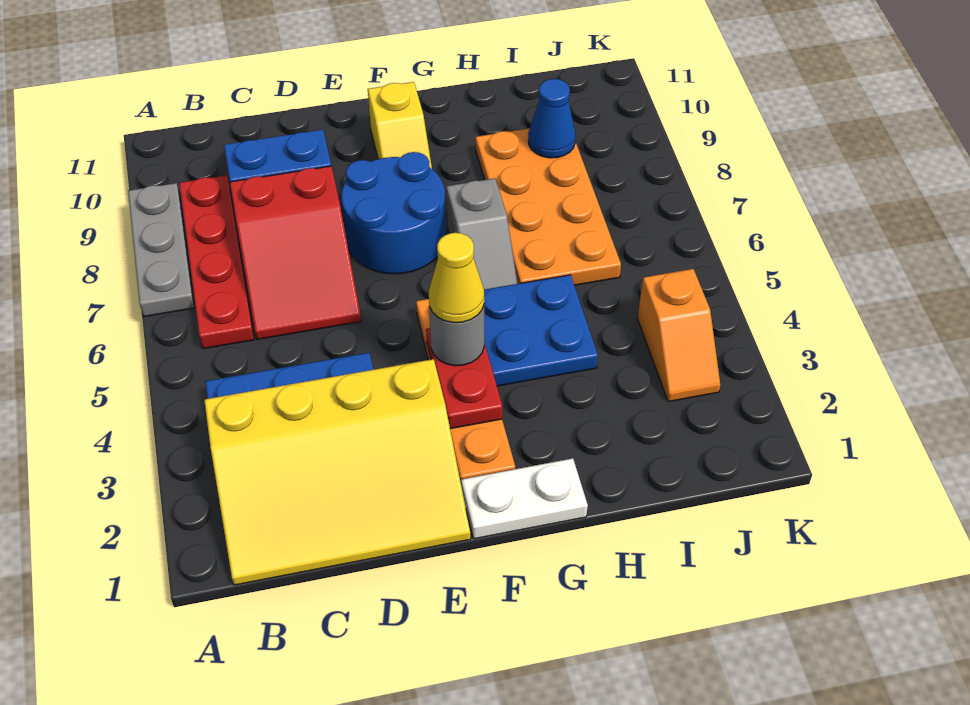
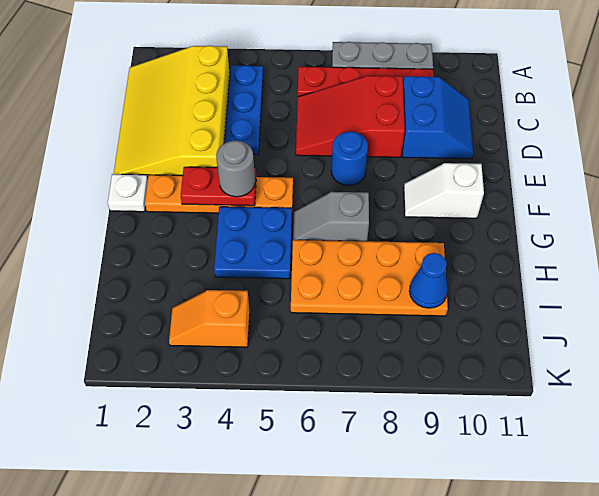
blue 2x2 round brick [341,152,446,274] -> blue 1x1 round brick [331,132,368,186]
white 1x2 plate [461,458,588,539] -> white 1x1 plate [108,174,148,212]
yellow 1x1 cone [429,233,484,323] -> none
yellow 1x2 slope [368,82,432,169] -> white 1x2 slope [404,163,484,218]

